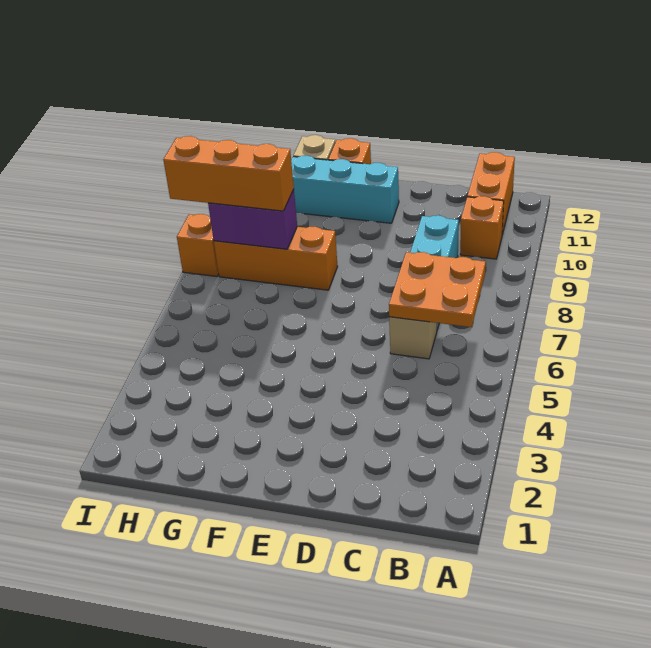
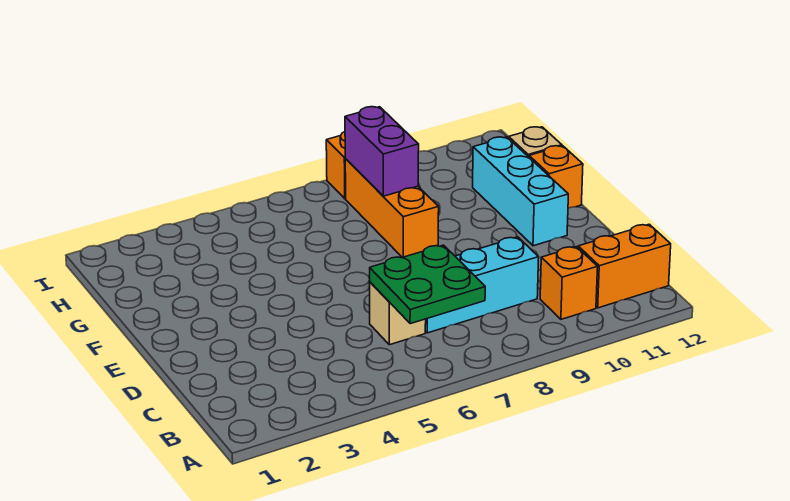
orange 2x2 plate [389,252,486,327] -> green 2x2 plate [370,245,485,324]
orange 1x3 brick [163,136,294,211] -> none

